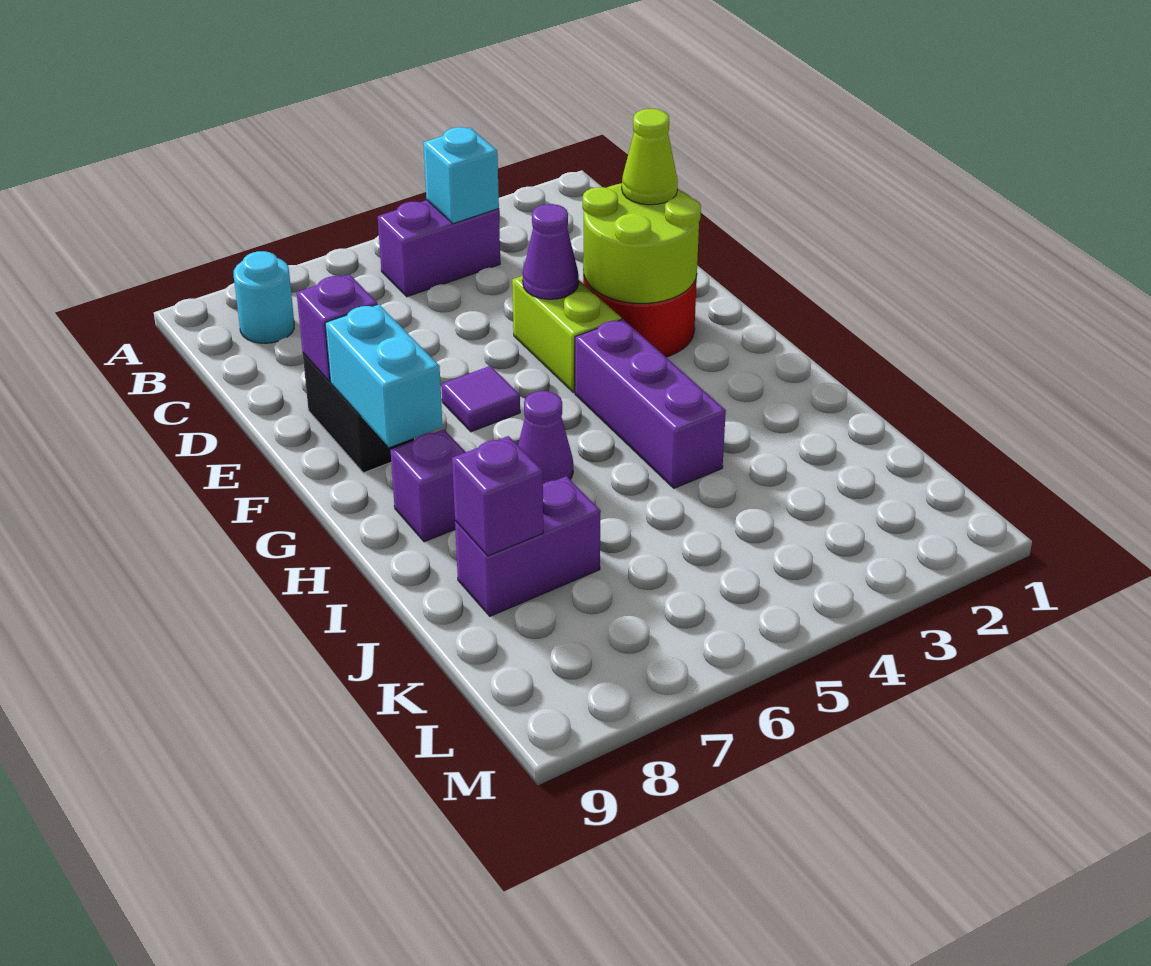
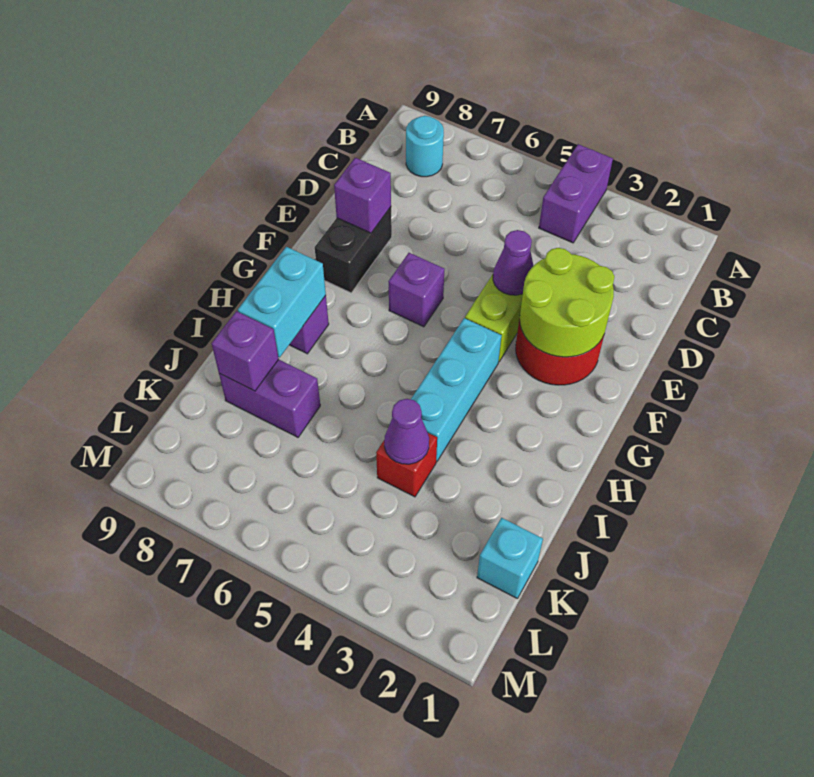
purple 1x2 brick [378,200,500,297] -> purple 1x2 brick turned to [539,144,613,243]
cyan 1x1 brick [424,127,499,224] -> cyan 1x1 brick moved to [477,518,543,599]
lime 1x1 cone [622,109,678,205] -> none
purple 1x1 tile [441,366,520,432] -> purple 1x1 brick [388,253,445,327]
cyan 1x2 brick [325,304,443,447] -> cyan 1x2 brick moved to [238,247,326,357]
purple 1x3 brick [575,319,726,488] -> cyan 1x3 brick [411,318,502,461]
purple 1x1 cone [518,391,573,484] -> purple 1x1 cone moved to [384,399,429,464]
none -> red 1x1 brick [376,433,437,497]

